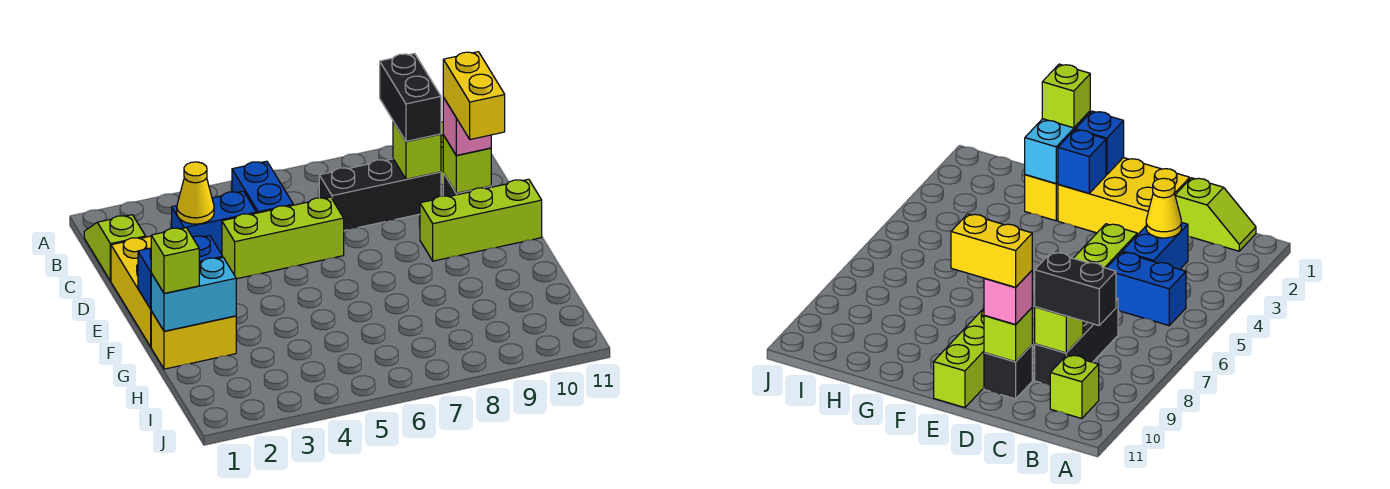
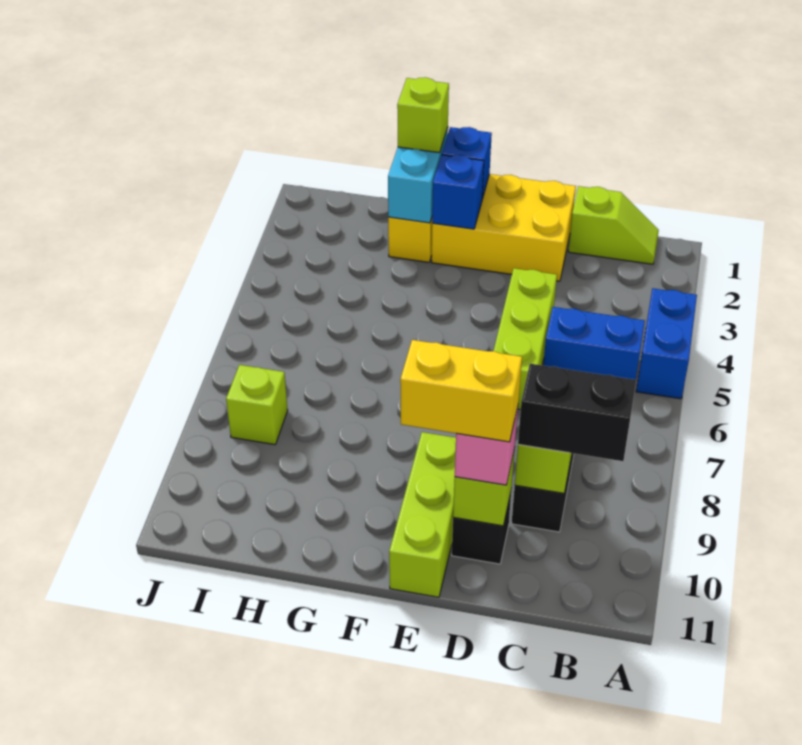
lime 1x1 brick [1050,355,1099,419] -> lime 1x1 brick moved to [226,365,288,445]
blue 1x2 brick [172,191,256,254] -> blue 1x2 brick moved to [636,288,697,399]
yellow 1x1 cone [177,162,214,224] -> none

